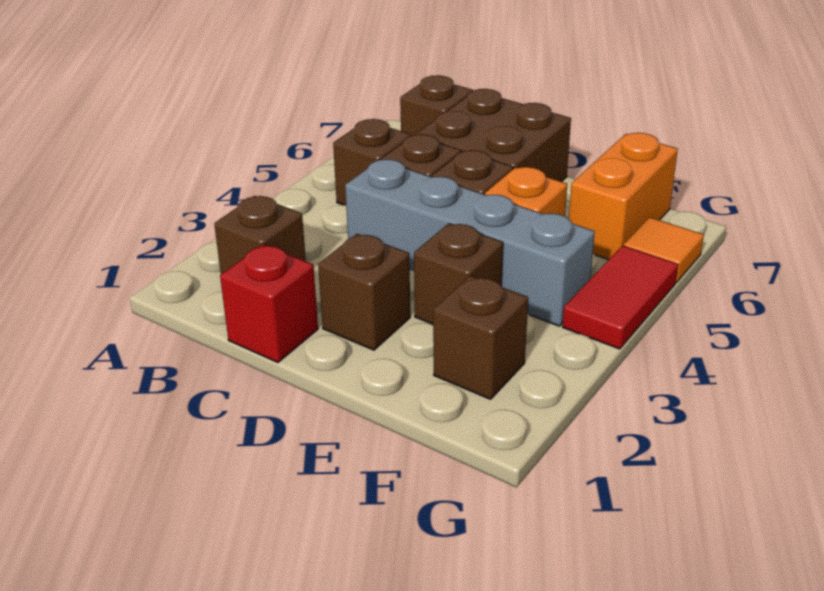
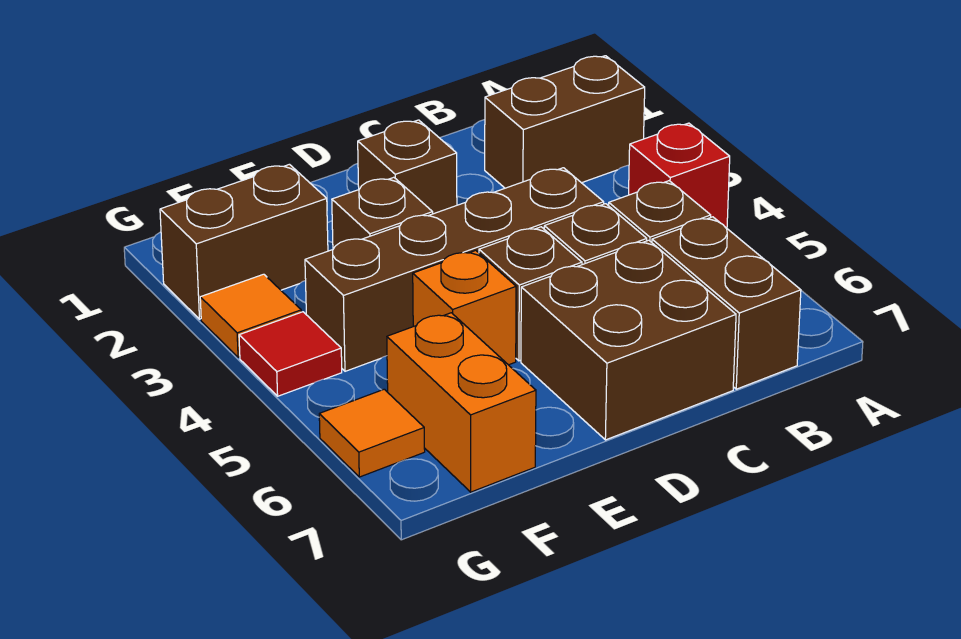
brown 1x1 brick [214,196,306,274] -> brown 1x2 brick [485,56,645,188]
brown 1x1 brick [400,75,473,136] -> brown 1x2 brick [652,217,801,389]
red 1x1 brick [220,245,318,363] -> red 1x1 brick moved to [629,123,730,228]
grey 1x4 brick [345,159,595,326] -> brown 1x4 brick [305,168,604,371]
brown 1x1 brick [433,276,528,399] -> brown 1x2 brick [160,164,328,319]
none -> orange 1x1 tile [200,274,301,357]
red 1x2 tile [562,246,678,349] -> red 1x1 tile [239,312,342,396]

